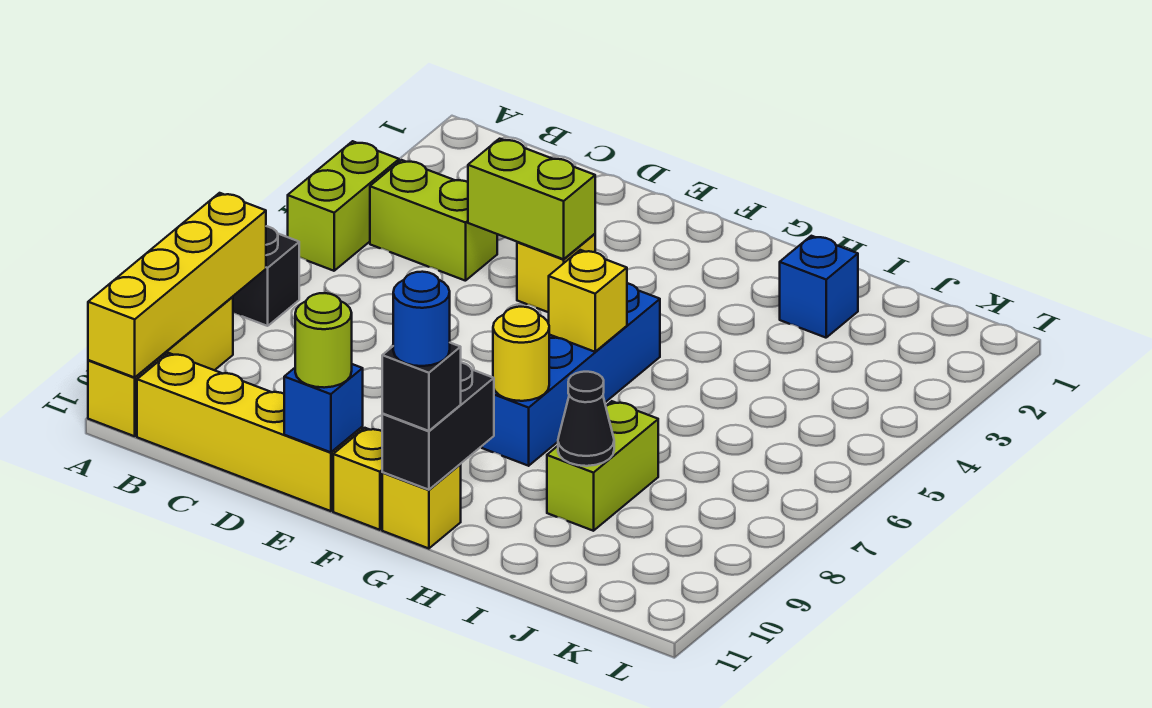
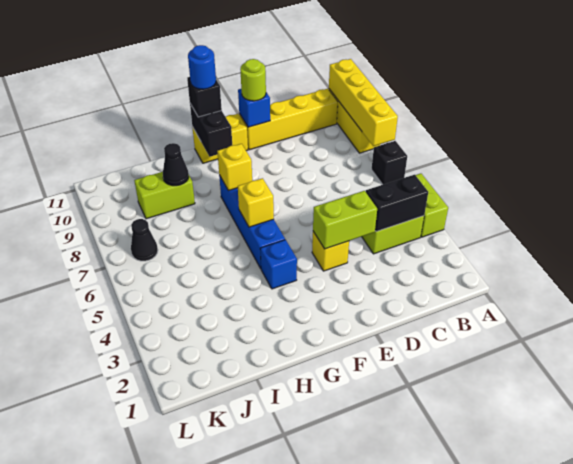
none -> black 1x2 brick [366,175,428,232]
yellow 1x1 round brick [493,307,549,401] -> yellow 1x1 brick [217,144,252,191]
blue 1x1 brick [780,236,858,338] -> blue 1x1 brick moved to [260,240,297,289]
lime 1x2 brick [547,401,658,531] -> lime 1x2 brick turned to [134,172,195,219]
none -> black 1x1 cone [131,219,158,261]

